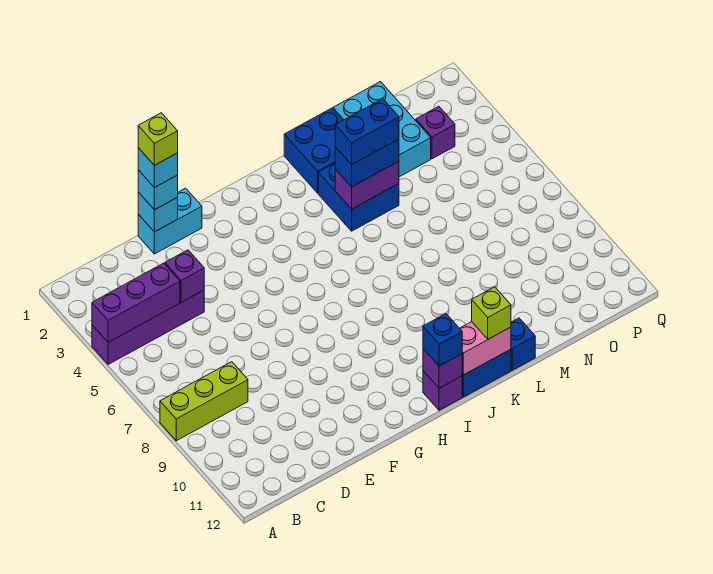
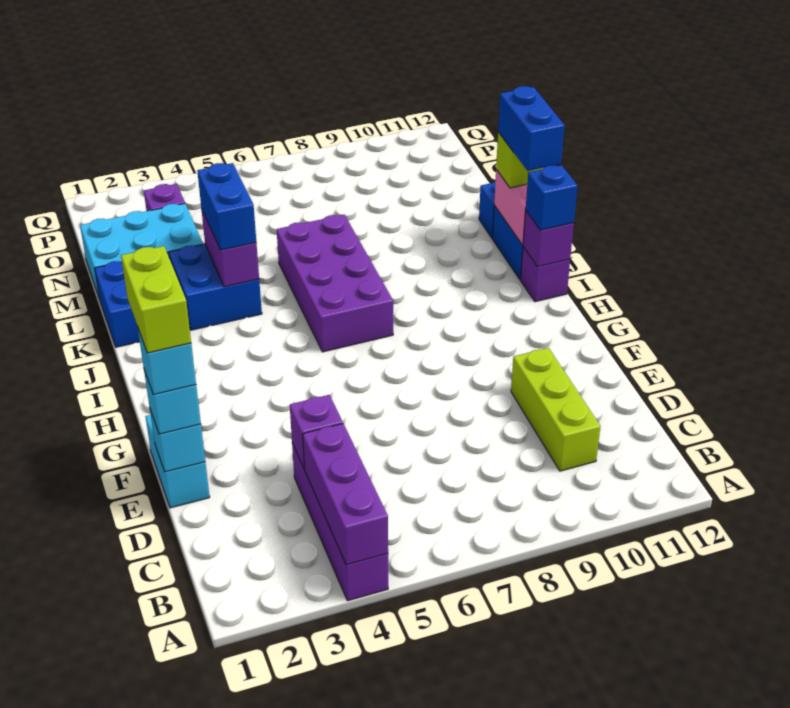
lime 1x3 brick [160,362,248,441] -> lime 1x3 brick moved to [511,348,601,471]
lime 1x1 brick [138,113,178,165] -> lime 1x2 brick [121,246,191,353]
none -> purple 2x4 brick [277,215,393,352]
blue 1x2 brick [335,99,399,165] -> blue 1x2 brick moved to [498,86,565,171]

